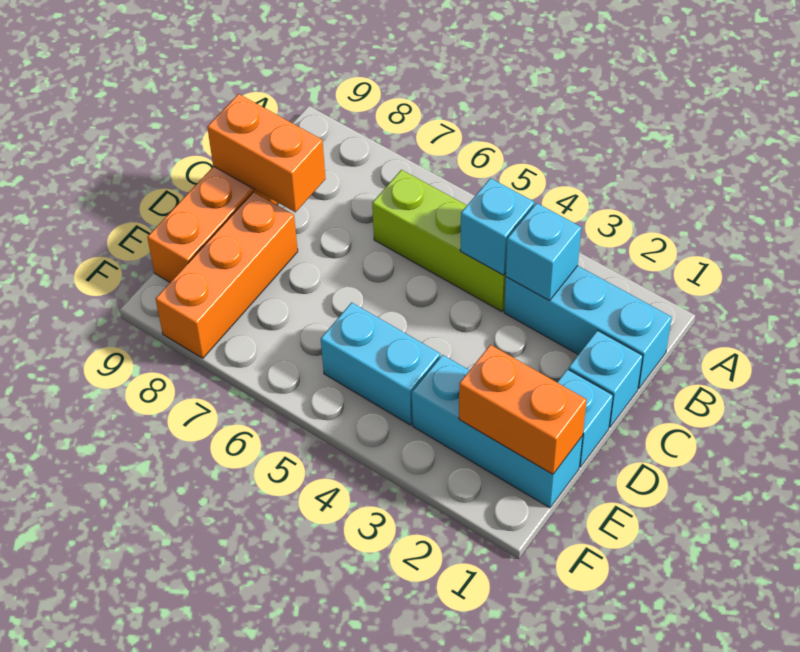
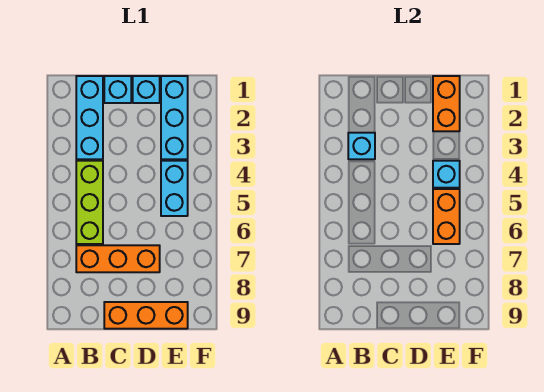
cyan 1x1 brick [460,178,534,275] -> cyan 1x1 brick moved to [433,161,460,188]
orange 1x2 brick [207,94,326,212] -> orange 1x2 brick moved to [433,189,460,244]
orange 1x3 brick [155,192,298,358] -> orange 1x3 brick moved to [76,245,160,272]

